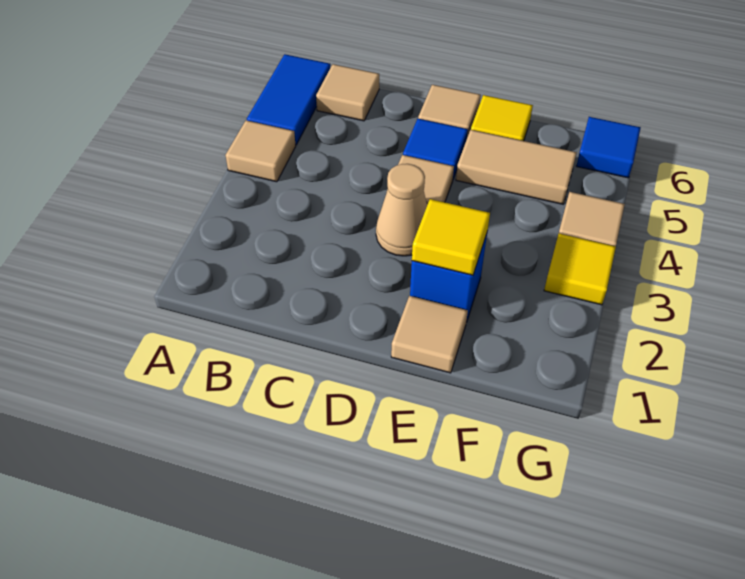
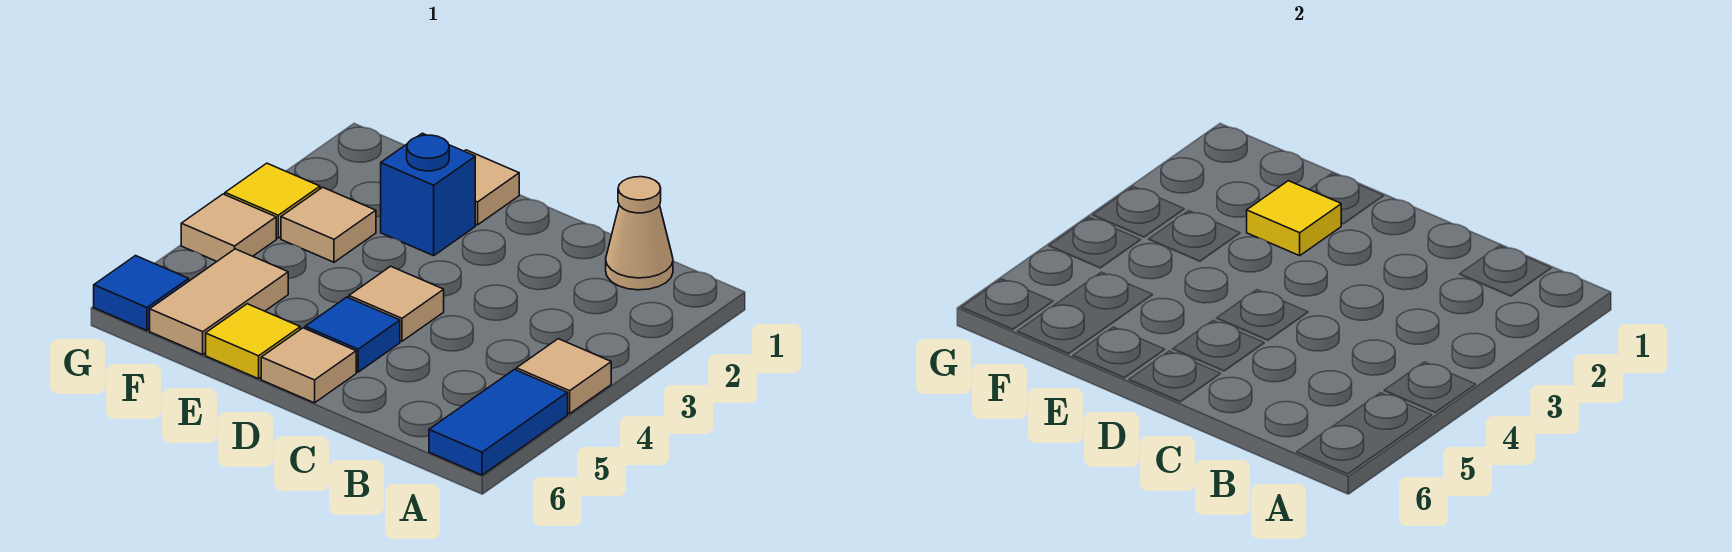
tan 1x1 tile [316,64,379,121] -> tan 1x1 tile moved to [281,187,376,262]
tan 1x1 cone [376,164,427,256] -> tan 1x1 cone moved to [606,177,673,290]
tan 1x2 tile [456,130,577,204] -> tan 1x2 tile turned to [150,249,288,355]

